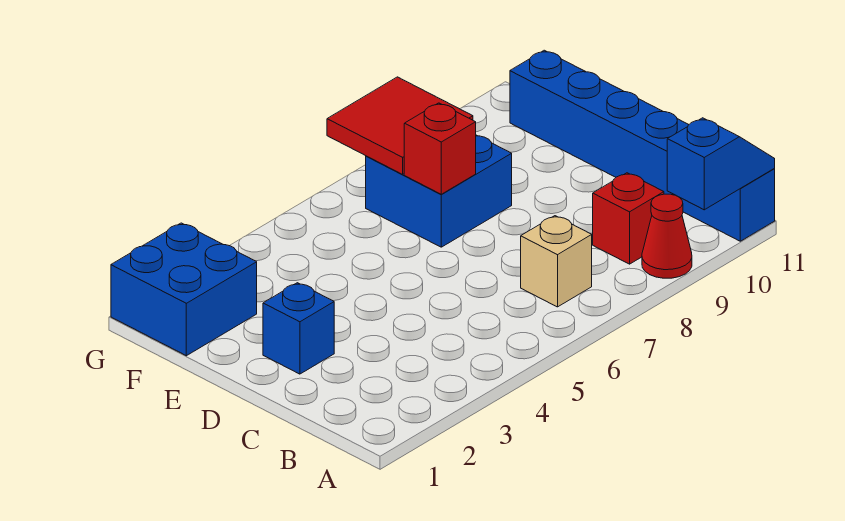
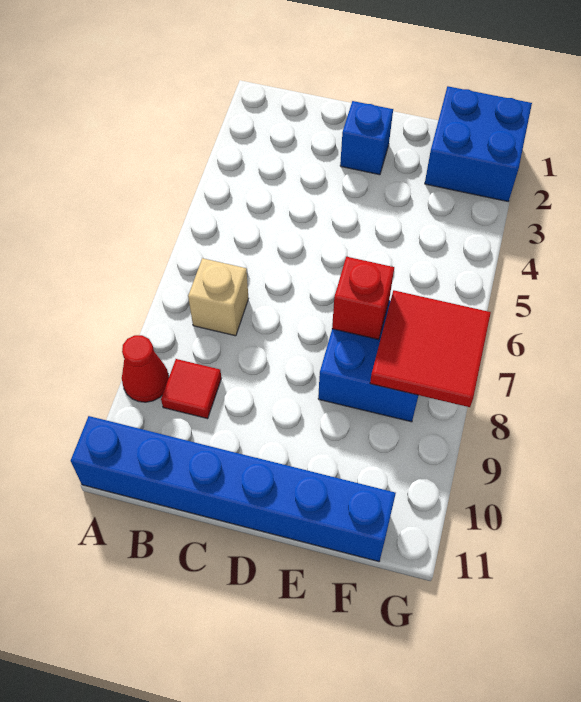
blue 1x2 slope [667,118,775,210] -> none
red 1x1 brick [593,173,664,264] -> red 1x1 tile [161,359,221,419]

